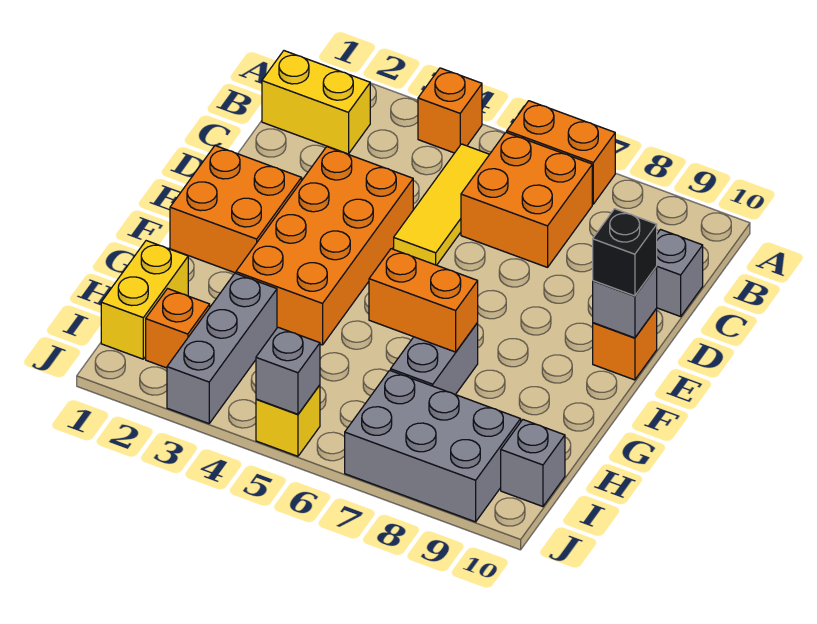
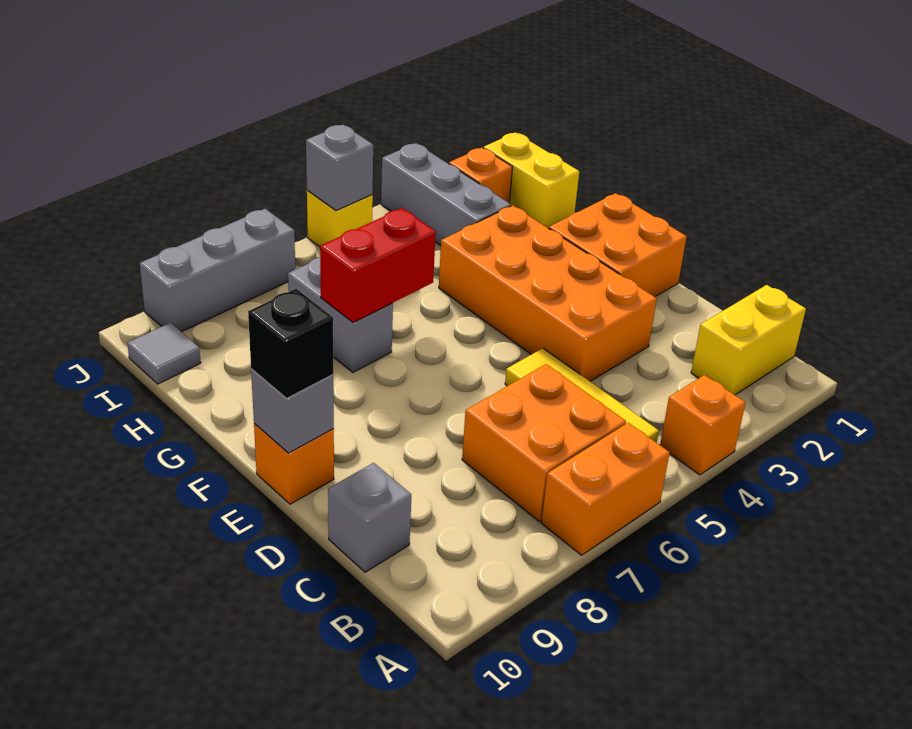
orange 1x2 brick [369,249,478,352] -> red 1x2 brick [320,208,436,323]
grey 2x3 brick [345,370,521,522] -> grey 1x3 brick [140,209,295,332]
grey 1x1 brick [501,420,565,507] -> grey 1x1 tile [127,323,201,384]

